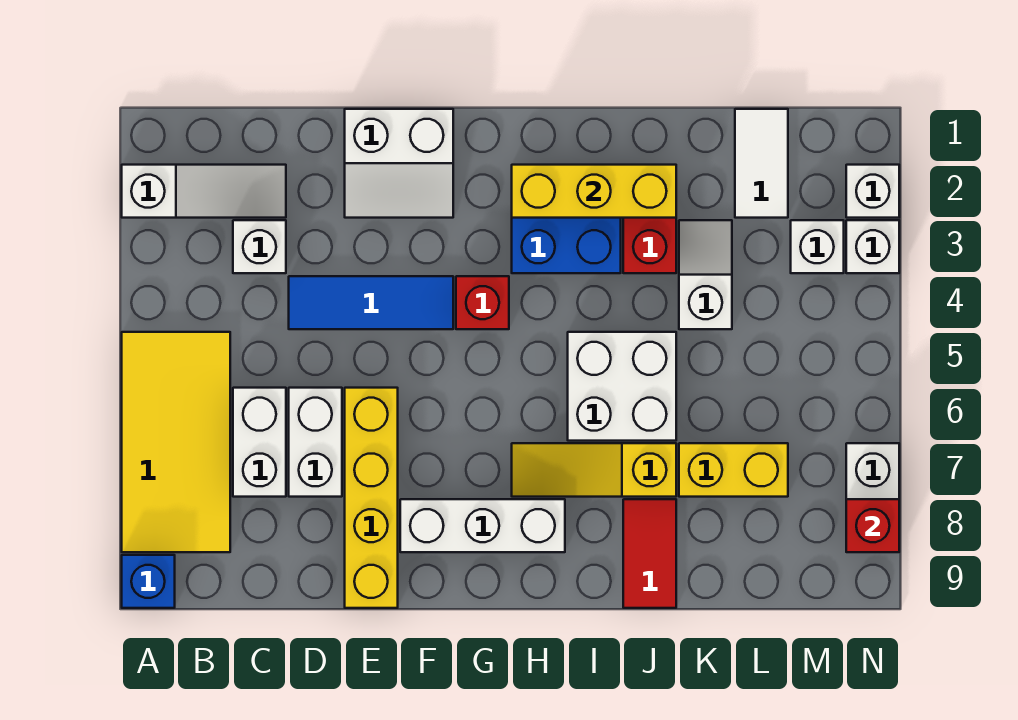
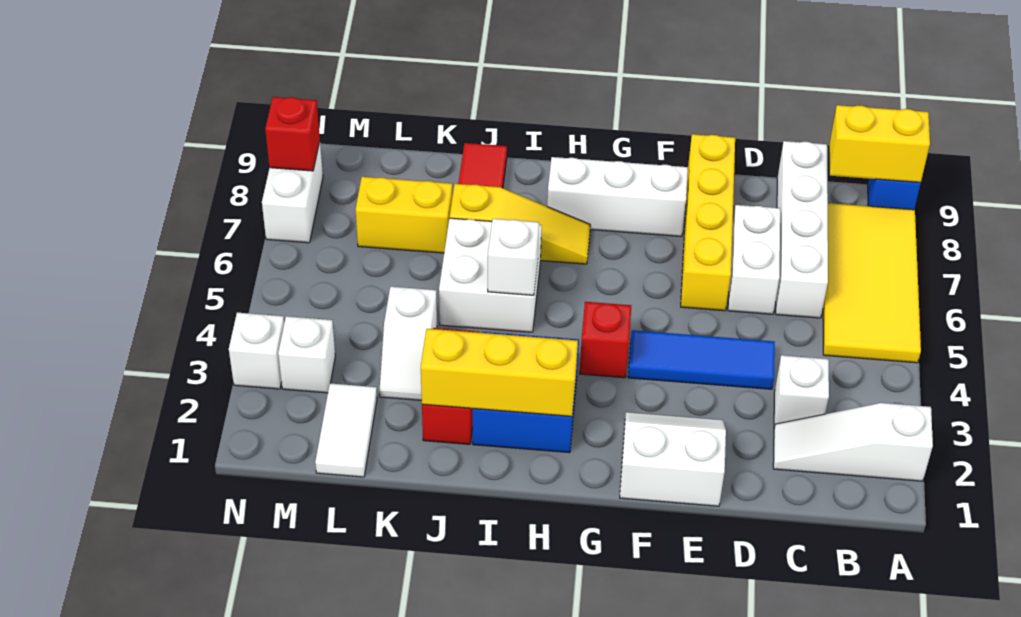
none -> yellow 1x2 brick [829,105,930,182]
white 1x2 brick [233,388,286,497] -> white 1x4 brick [776,141,828,318]
white 1x1 brick [846,165,899,218] -> white 1x1 brick moved to [488,219,539,295]

